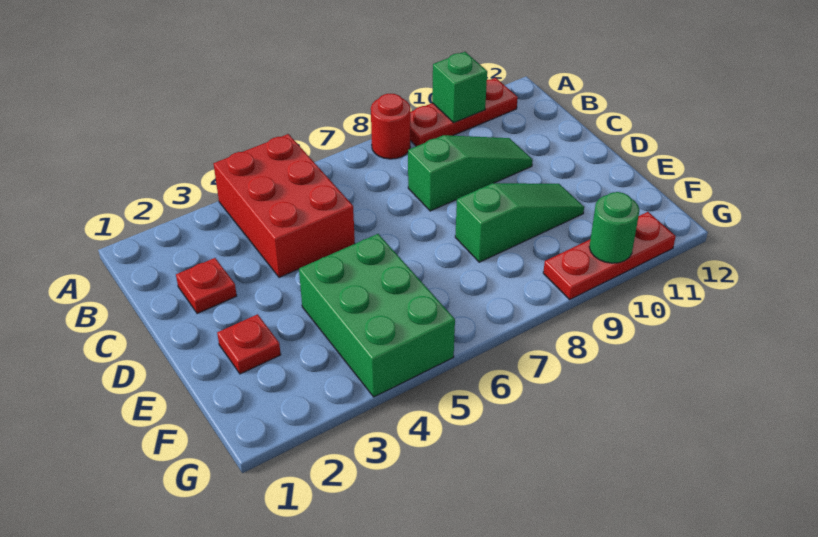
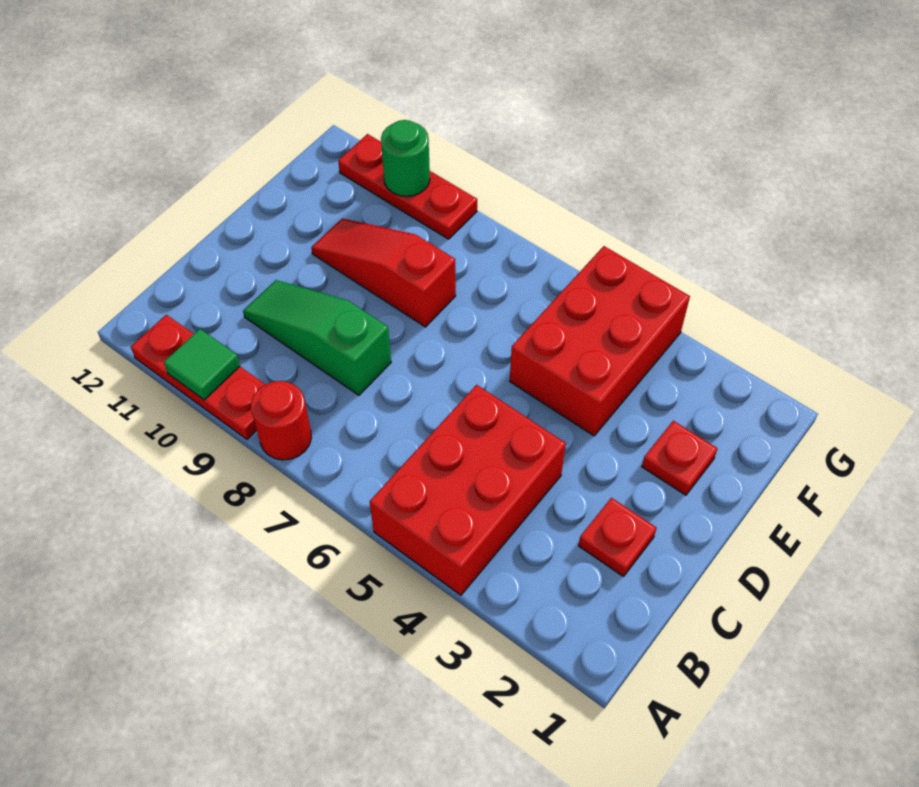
green 1x1 brick [432,52,487,123] -> green 1x1 tile [164,329,240,400]
green 2x3 brick [299,234,455,397] -> red 2x3 brick [510,246,690,436]
green 1x3 slope [455,183,584,262] -> red 1x3 slope [311,219,456,327]

